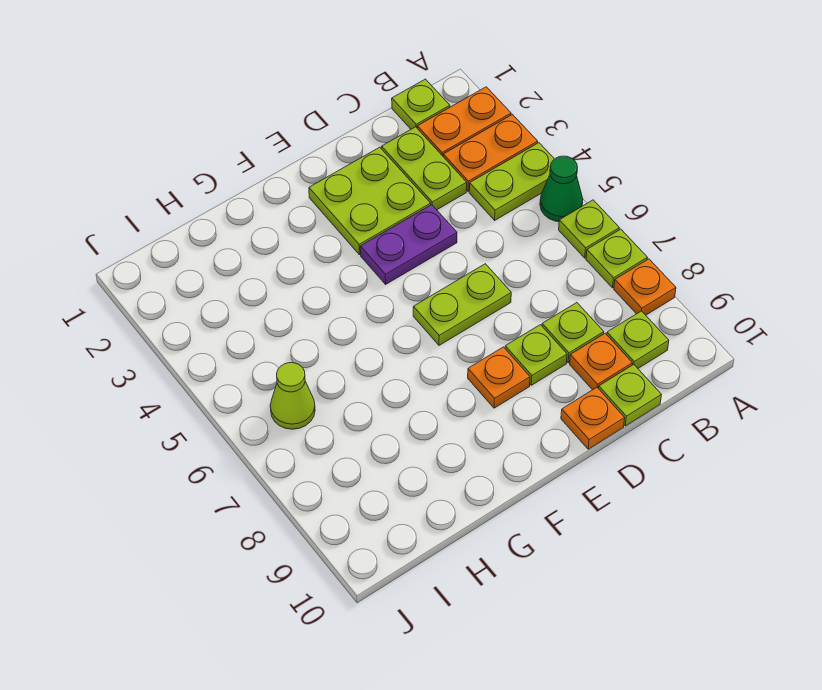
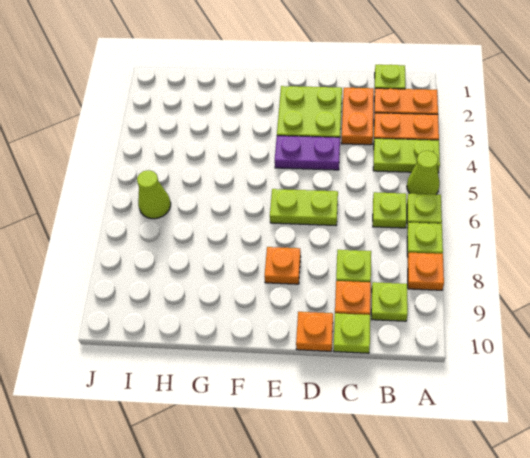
green 1x1 cone [540,156,583,222] -> lime 1x1 cone [407,151,440,194]
lime 1x2 plate [382,127,467,210] -> orange 1x2 plate [341,88,374,145]
lime 1x1 plate [505,325,567,385] -> lime 1x1 plate moved to [373,192,407,228]

